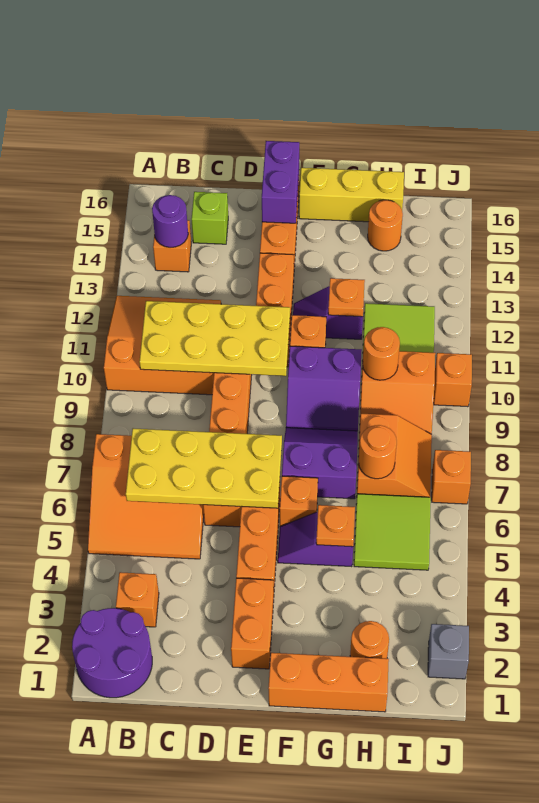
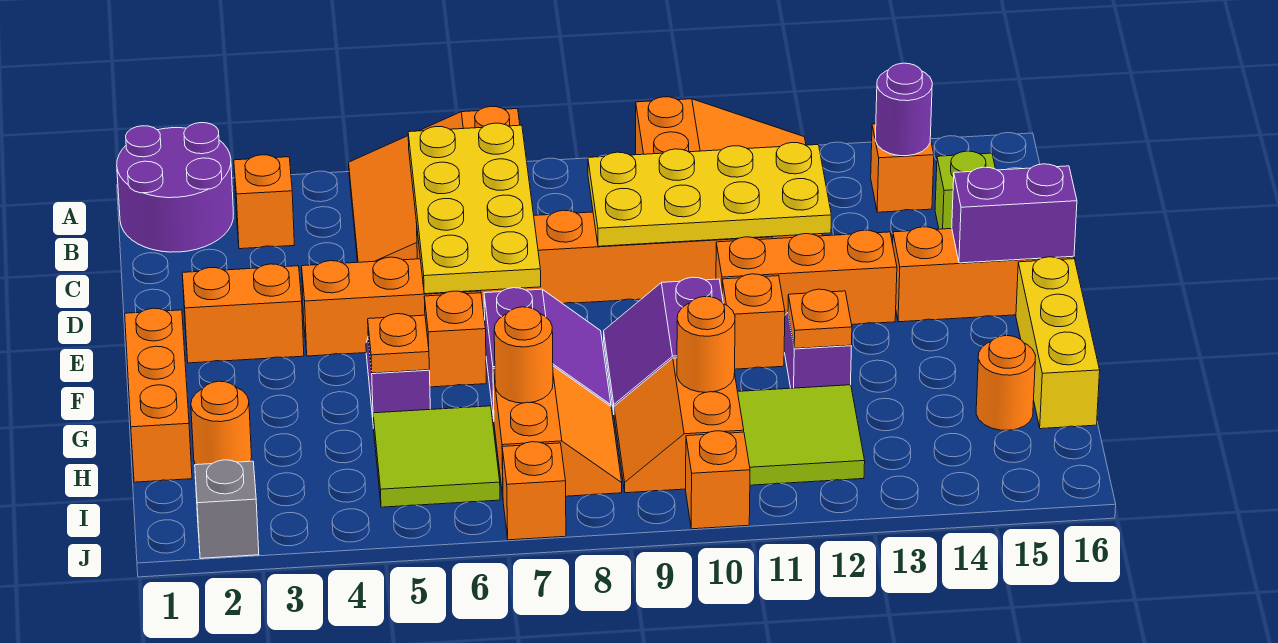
yellow 2x4 plate [139,301,290,376] -> yellow 2x4 plate turned to [588,143,831,246]
orange 2x2 slope [357,414,432,497] -> orange 2x2 slope turned to [493,366,622,496]

